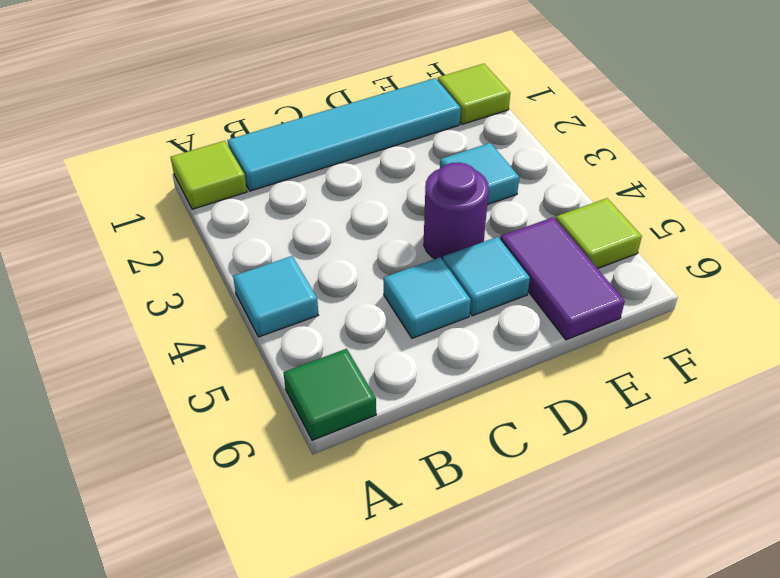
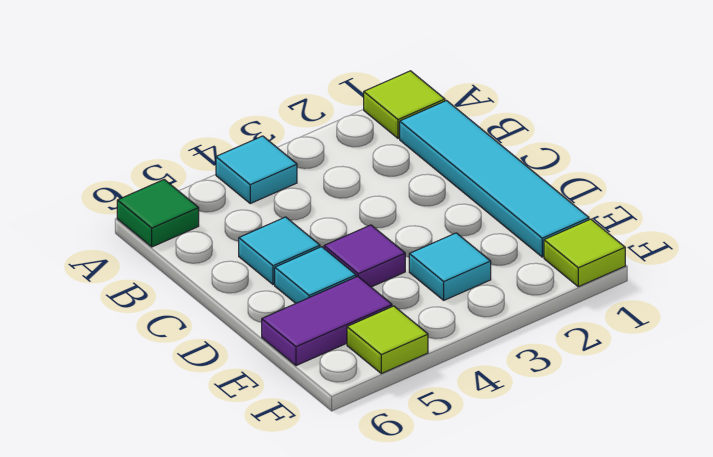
purple 1x1 round brick [424,162,489,260] -> purple 1x1 tile [324,225,405,287]

